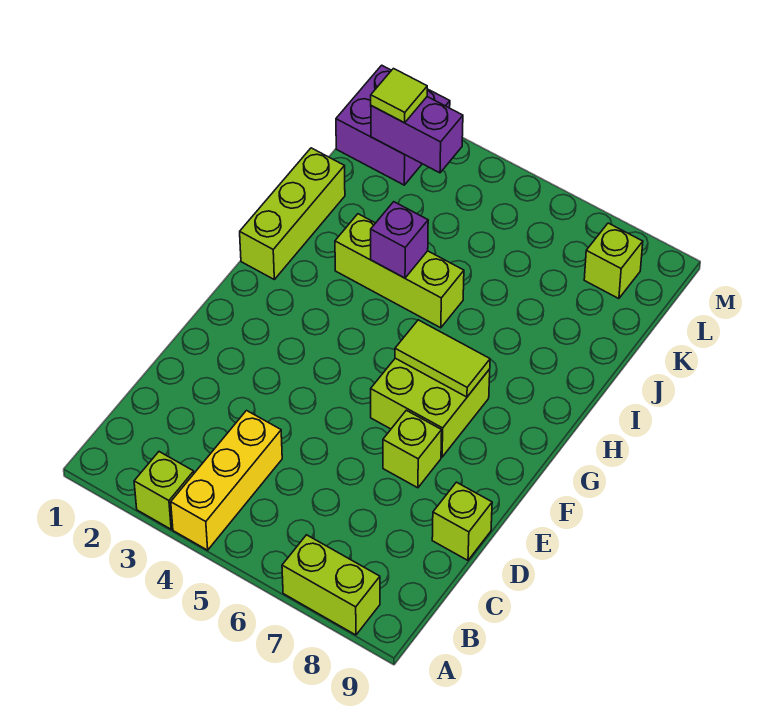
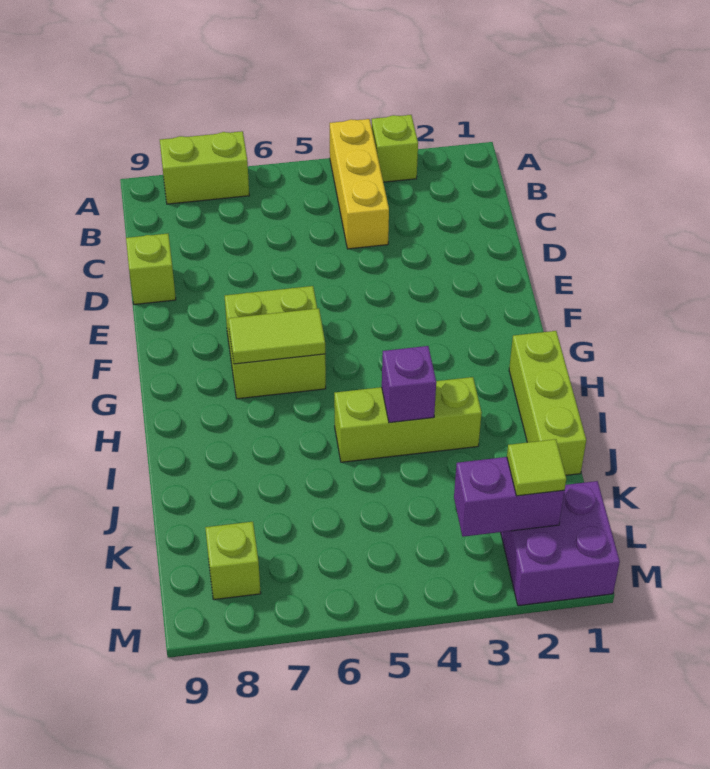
lime 1x1 brick [383,410,442,488] -> none

